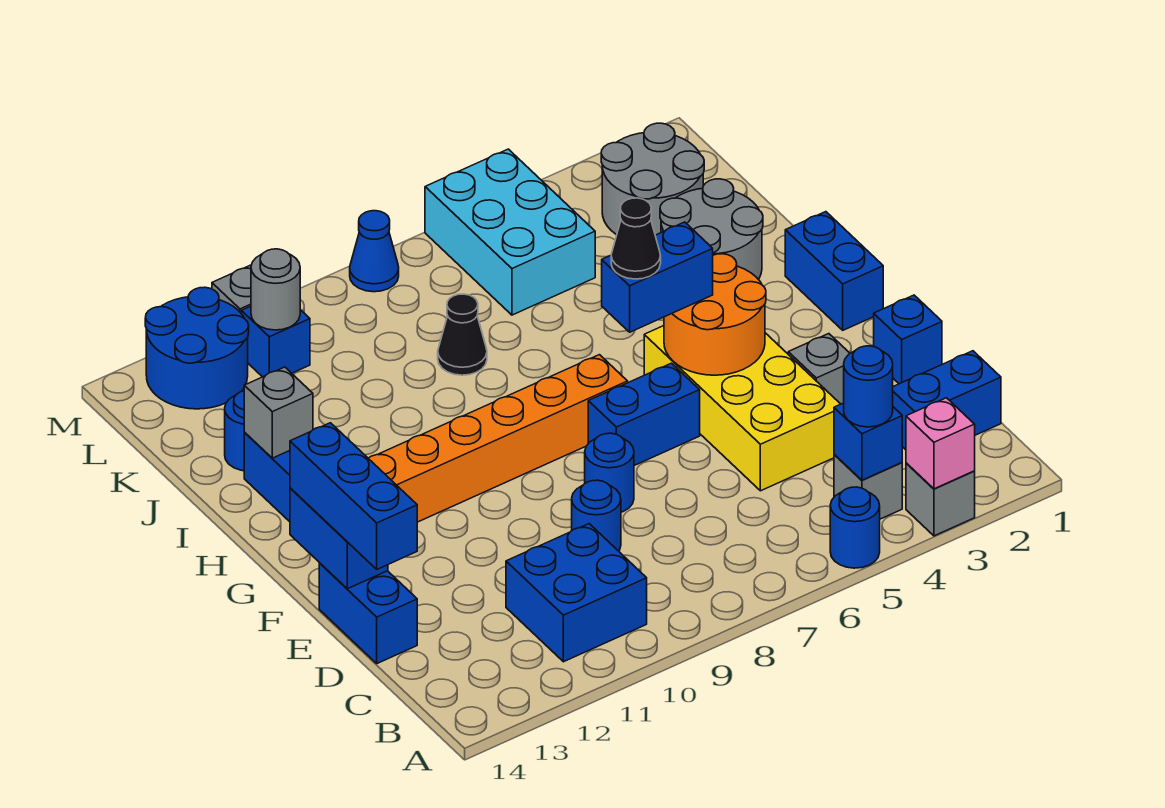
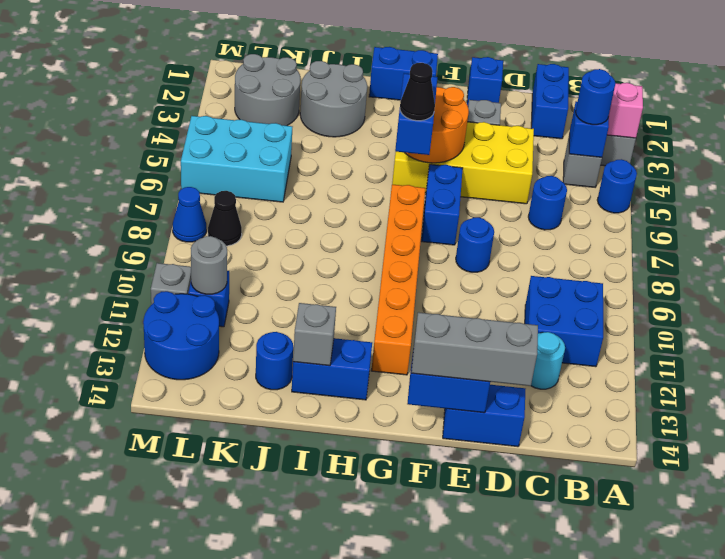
none -> cyan 1x1 round brick [531,332,565,389]
blue 1x1 round brick [572,480,621,551] -> blue 1x1 round brick moved to [528,176,567,230]
blue 1x3 brick [290,423,417,569] -> grey 1x3 brick [411,312,538,386]
black 1x1 cone [438,294,487,375] -> black 1x1 cone moved to [208,191,242,246]

